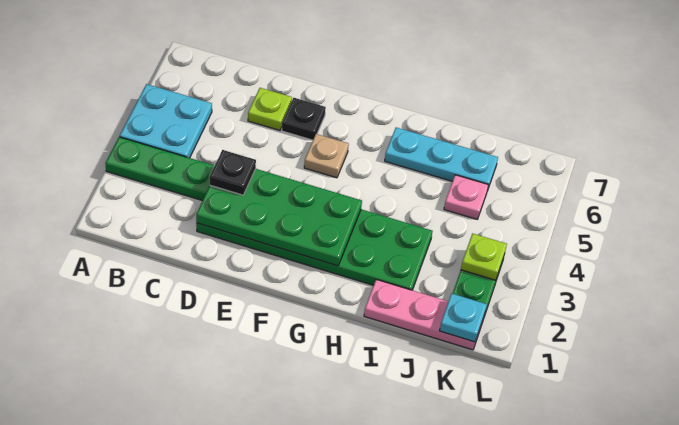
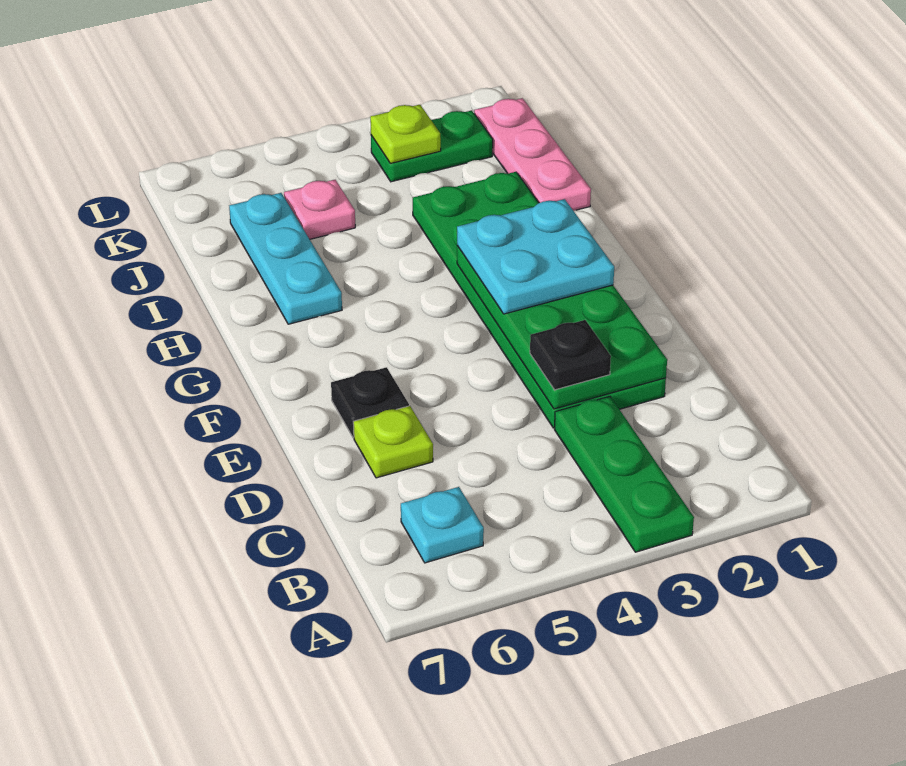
cyan 2x2 plate [120,84,212,158] -> cyan 2x2 plate moved to [457,199,614,314]
tan 1x1 plate [304,134,349,178] -> none
cyan 1x1 plate [440,293,487,342] -> cyan 1x1 plate moved to [401,487,484,563]

